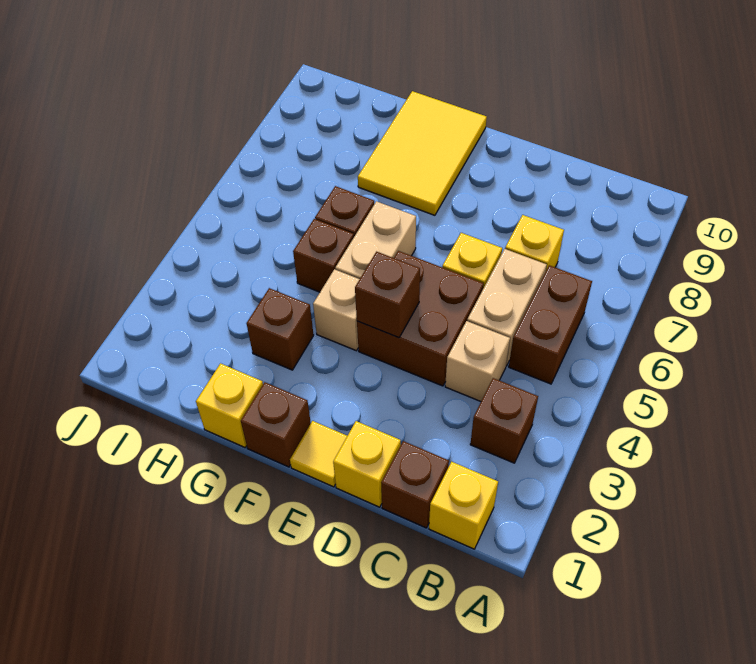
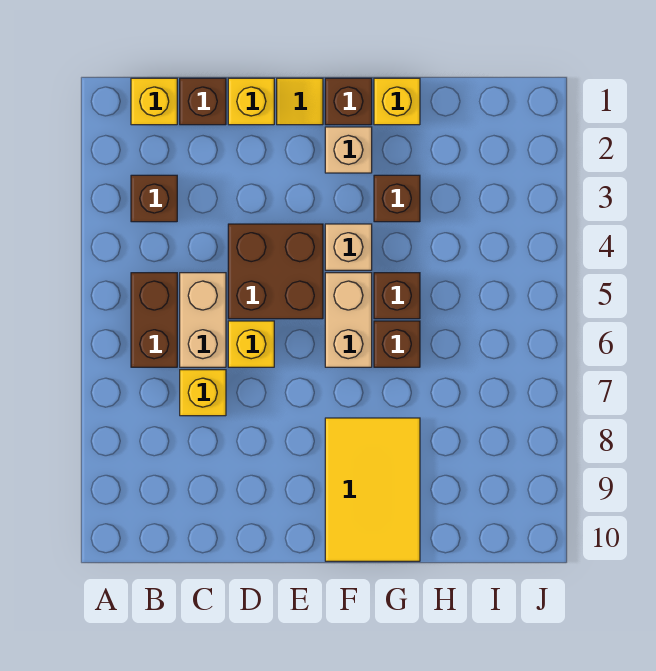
tan 1x1 brick [445,321,510,401] -> tan 1x1 brick moved to [325,127,372,173]
brown 1x1 brick [355,252,420,338] -> none

